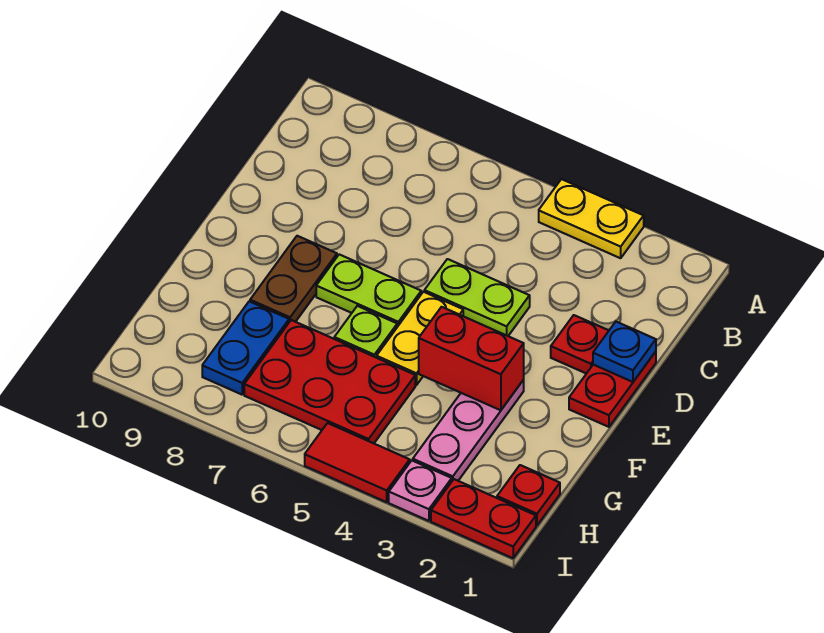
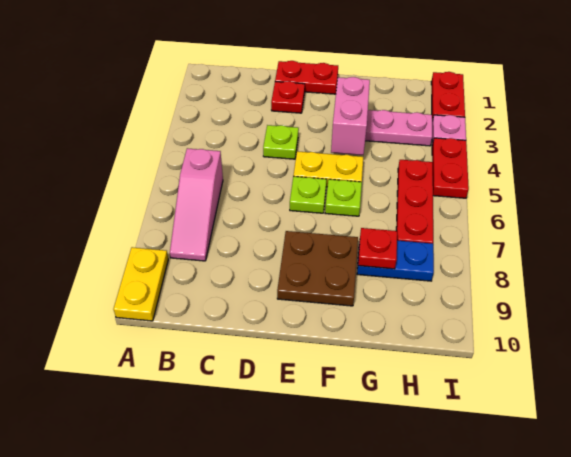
yellow 1x2 plate [539,179,644,258] -> yellow 1x2 plate moved to [114,247,168,321]
none -> pink 1x3 slope [170,148,223,261]
blue 1x1 plate [593,322,656,382] -> none
lime 1x2 plate [424,259,530,336] -> lime 1x1 plate [263,125,299,159]
lime 1x2 plate [316,254,421,327] -> lime 1x1 plate [290,176,327,213]
brown 1x2 plate [250,236,337,322] -> brown 2x2 plate [277,231,358,306]
red 1x2 brick [419,307,524,410] -> pink 1x2 brick [331,77,370,155]
red 2x3 plate [244,320,415,443] -> red 1x3 plate [396,160,433,244]
red 1x1 plate [497,465,560,525] -> red 1x1 plate moved to [358,228,397,269]
red 1x2 tile [305,423,410,502] -> red 1x2 plate [432,138,469,198]

